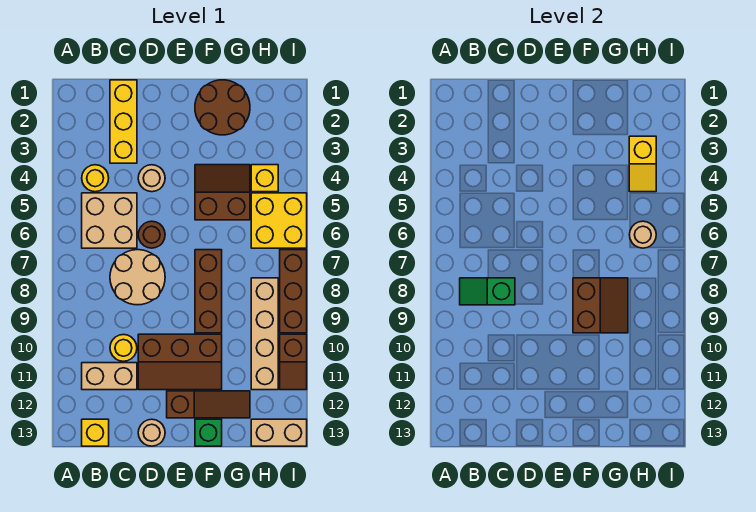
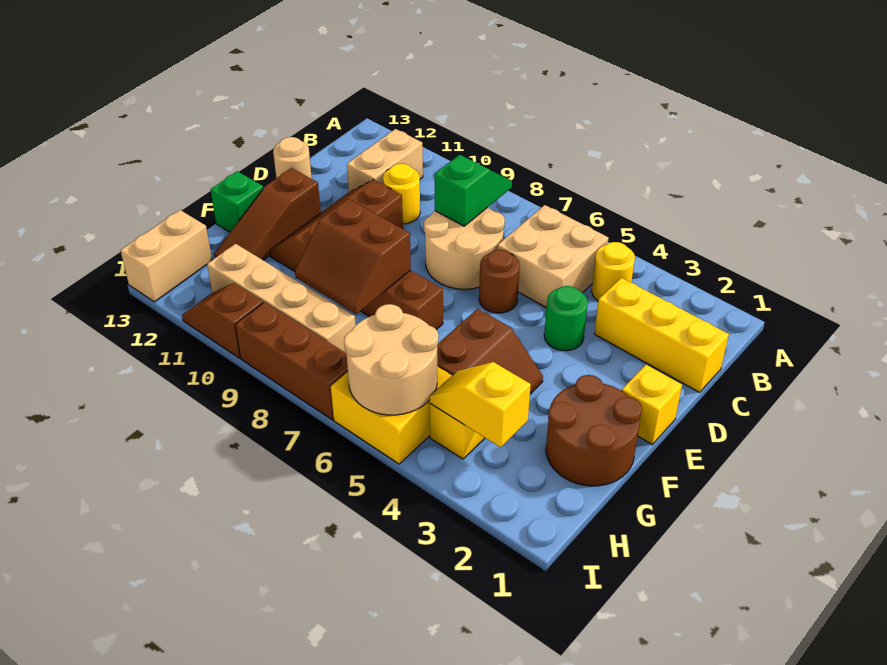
yellow 1x1 brick [82,419,109,446] -> yellow 1x1 brick moved to [622,365,682,444]
tan 1x1 round brick [138,165,165,192] -> green 1x1 round brick [544,286,588,351]
tan 1x1 round brick [629,221,656,248] -> tan 2x2 round brick [344,304,438,415]

